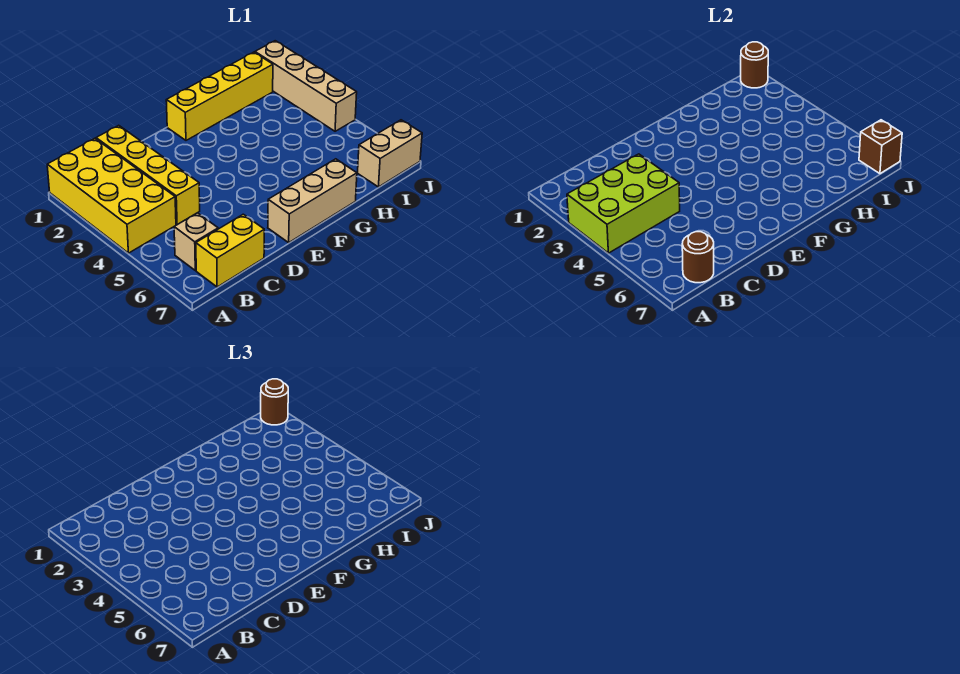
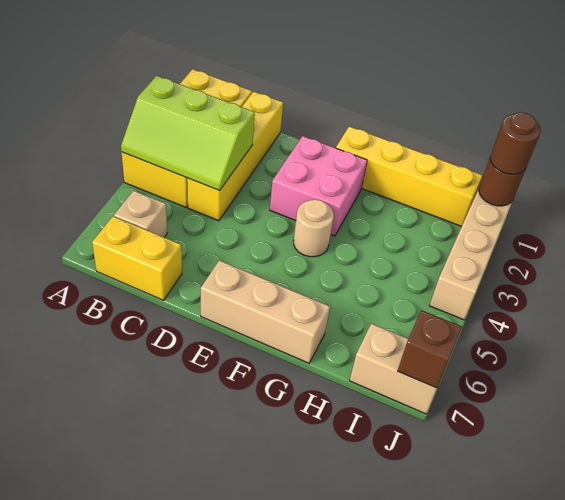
lime 2x3 brick [567,154,680,253] -> lime 2x3 slope [121,76,255,191]
brown 1x1 round brick [682,232,714,283] -> none
none -> pink 2x2 brick [270,136,367,236]
none -> tan 1x1 round brick [293,199,334,257]

